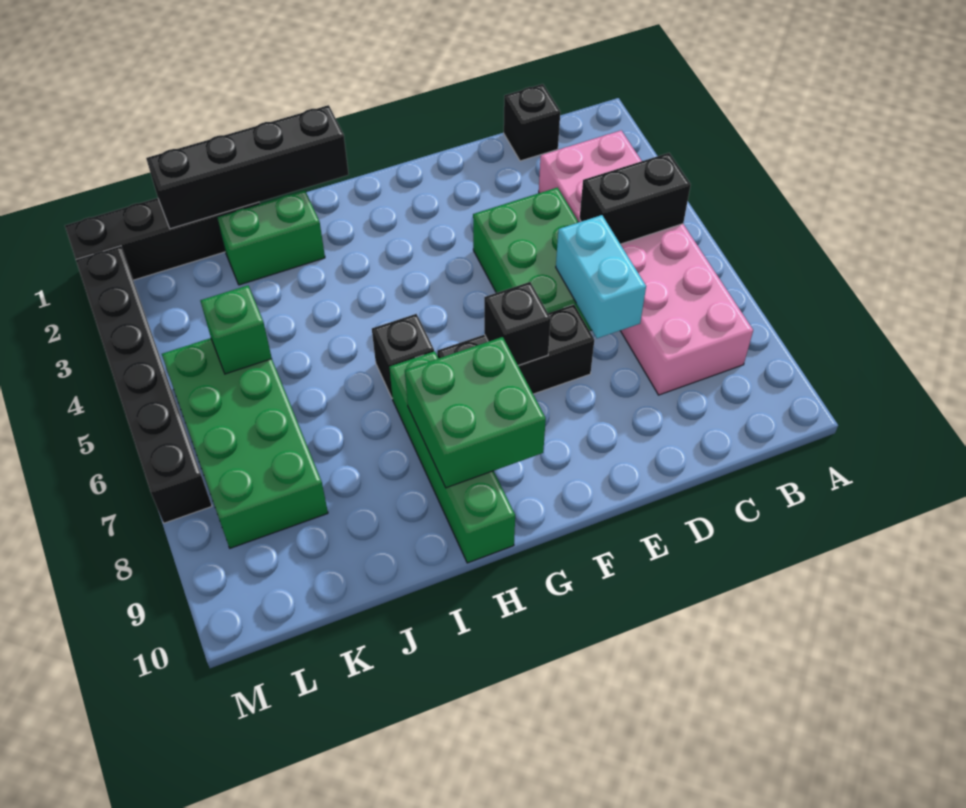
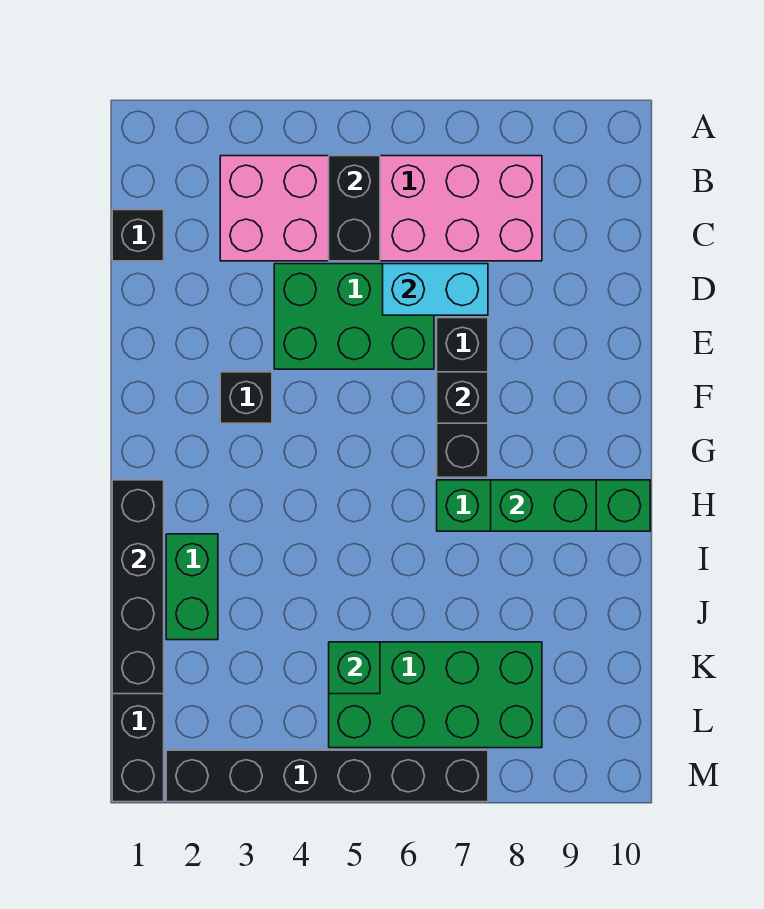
green 2x2 brick [405,337,546,488] -> green 1x2 brick [491,480,596,531]
black 1x1 brick [372,314,434,397] -> black 1x1 brick moved to [220,372,272,423]

